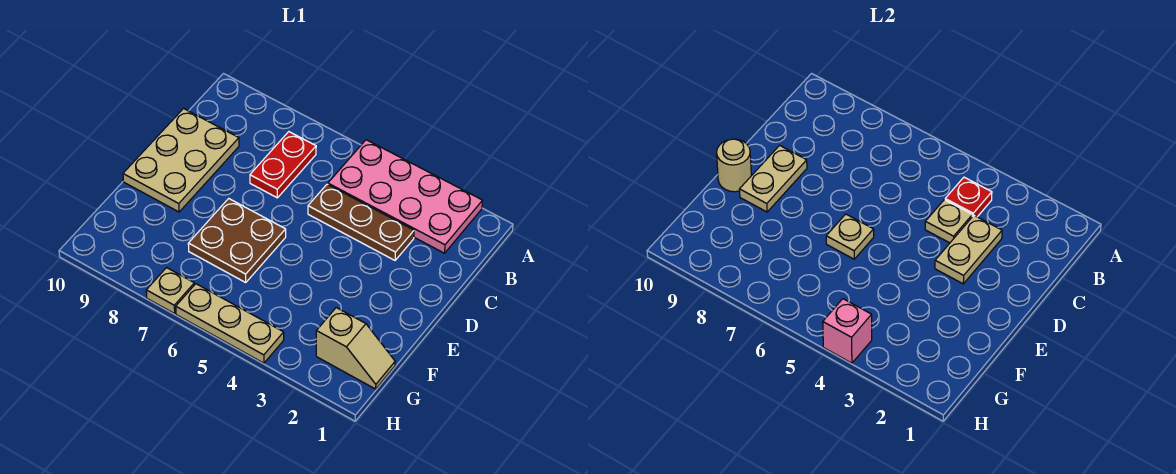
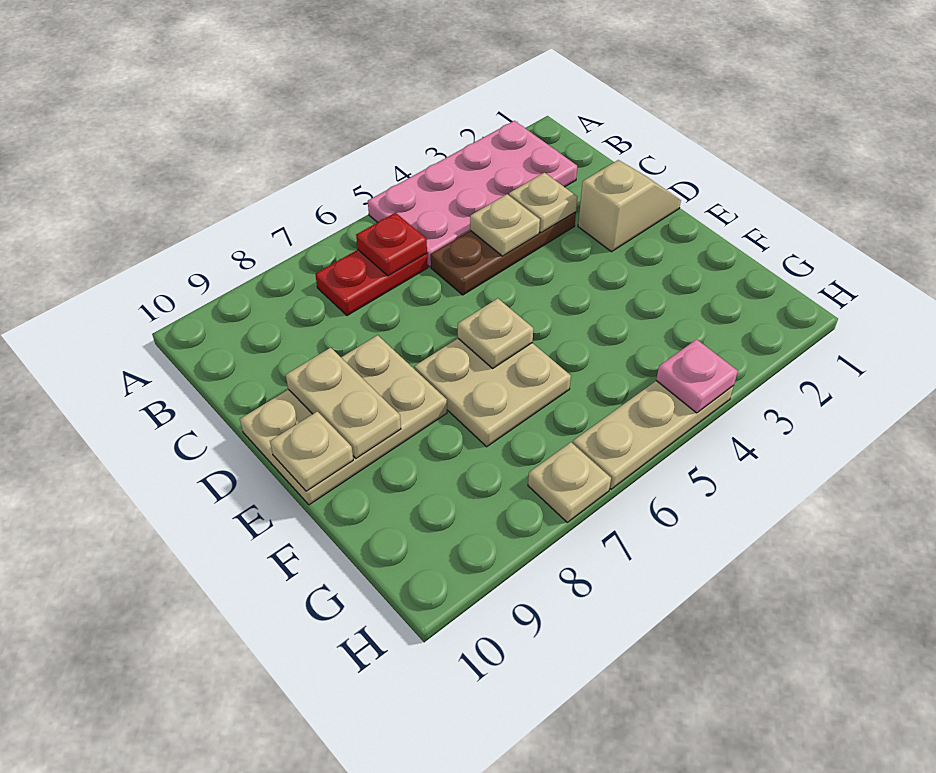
red 1x1 plate [945,177,992,217] -> red 1x1 plate moved to [356,213,427,276]
red 1x2 plate [250,132,316,198] -> red 1x2 plate turned to [315,250,428,316]
tan 1x2 plate [935,216,1002,284] -> tan 1x1 plate [509,173,577,233]
tan 2x3 plate [123,109,239,212] -> tan 2x3 plate turned to [240,335,447,505]
brown 2x2 plate [188,199,286,283] -> tan 2x2 plate [414,339,571,447]
tan 1x1 round brick [717,139,751,192] -> tan 1x1 plate [270,411,353,491]
tan 1x2 slope [316,308,395,389] -> tan 1x2 slope moved to [578,160,681,252]
pink 1x1 brick [823,299,872,363] -> pink 1x1 plate [656,339,738,413]

